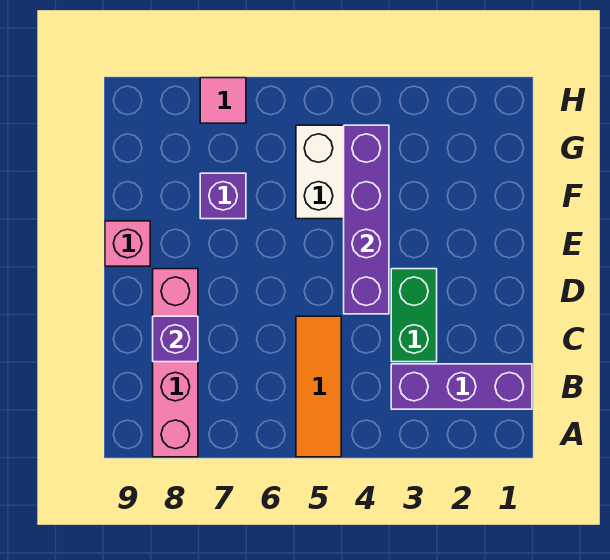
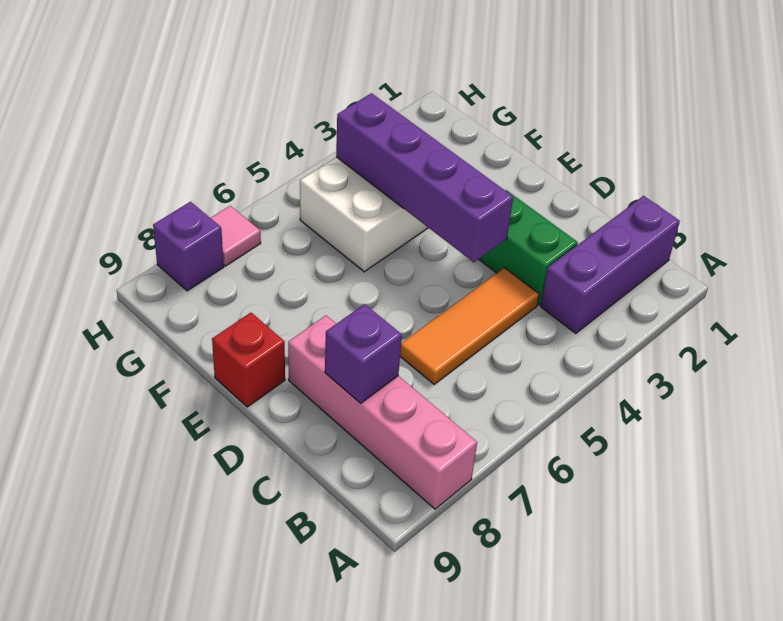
orange 1x3 tile [296,316,341,457] -> orange 1x3 tile turned to [400,268,539,384]
pink 1x1 brick [105,221,150,266] -> red 1x1 brick [212,313,285,407]
purple 1x1 brick [200,173,246,219] -> purple 1x1 brick moved to [153,202,224,291]

